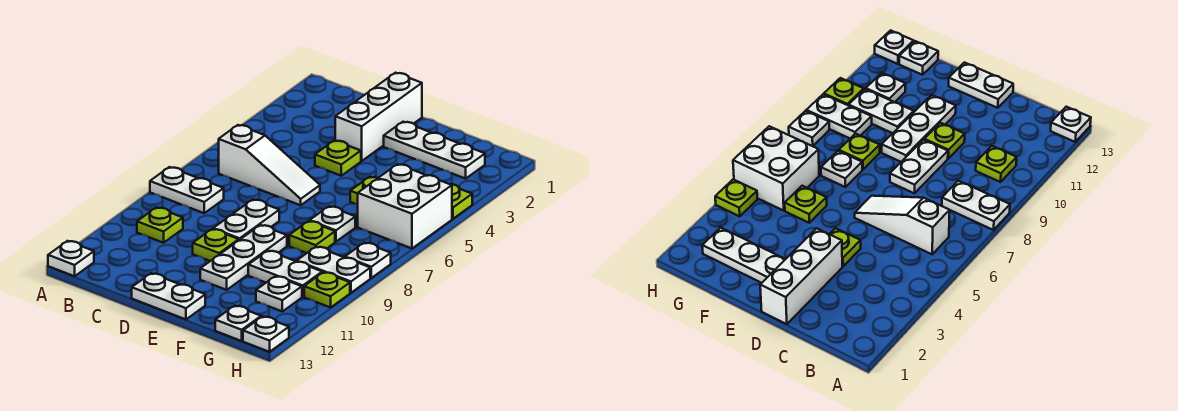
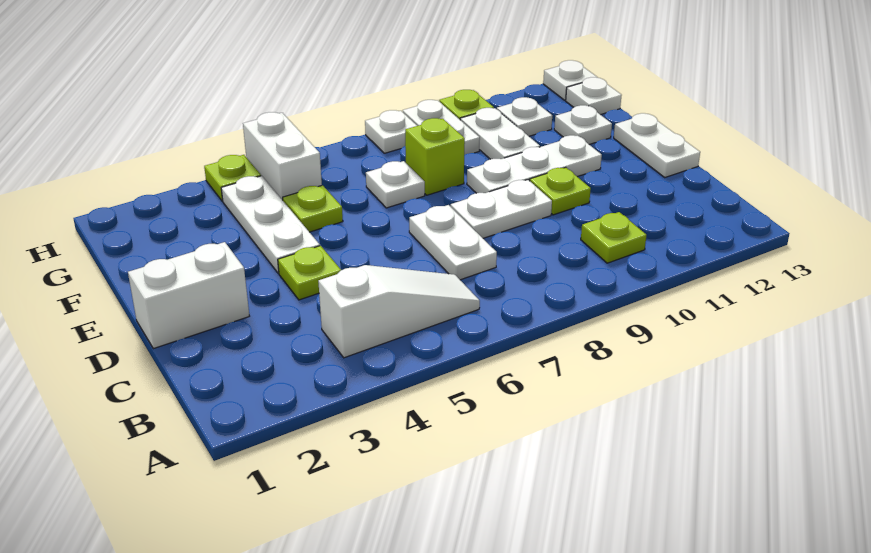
white 1x2 plate [150,167,224,213] -> white 1x2 plate moved to [409,205,497,280]
white 1x1 plate [48,241,94,276] -> white 1x1 plate moved to [554,105,612,145]
white 1x3 slope [219,125,320,205] -> white 1x3 slope turned to [318,265,480,358]
white 1x3 brick [335,73,422,161] -> white 1x2 brick [128,242,249,349]
white 1x3 plate [384,122,485,179] -> white 1x3 plate moved to [221,176,320,273]
lime 1x1 plate [289,221,335,253] -> lime 1x1 brick [405,118,465,195]
white 2x2 brick [358,164,452,248] -> white 1x2 brick [243,112,322,200]

